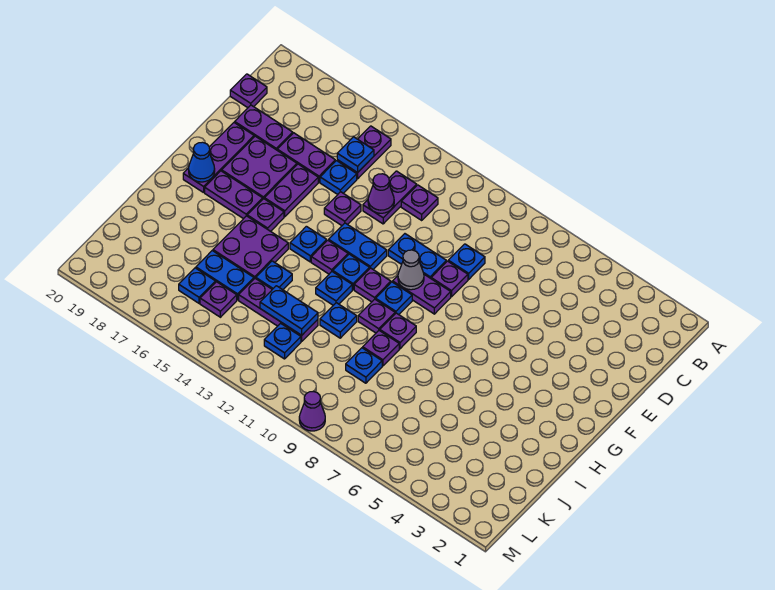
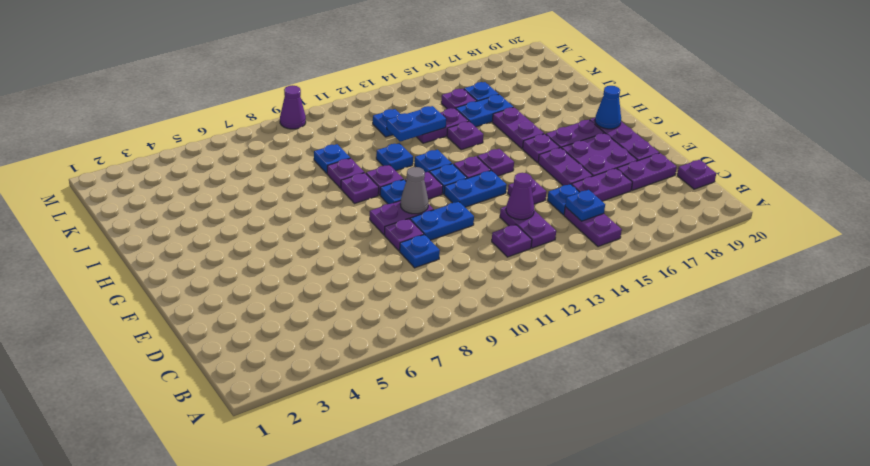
blue 1x1 plate [290,226,327,262] -> purple 1x1 plate [477,149,514,176]
purple 2x2 plate [213,216,288,279] -> purple 1x2 plate [492,107,544,149]
blue 1x1 plate [256,261,292,290] -> purple 1x1 plate [447,121,483,150]
purple 1x3 plate [239,278,318,341] -> purple 1x2 plate [417,108,469,143]

